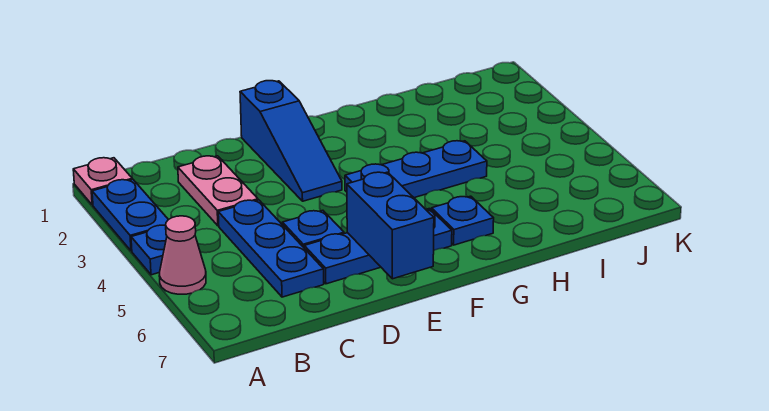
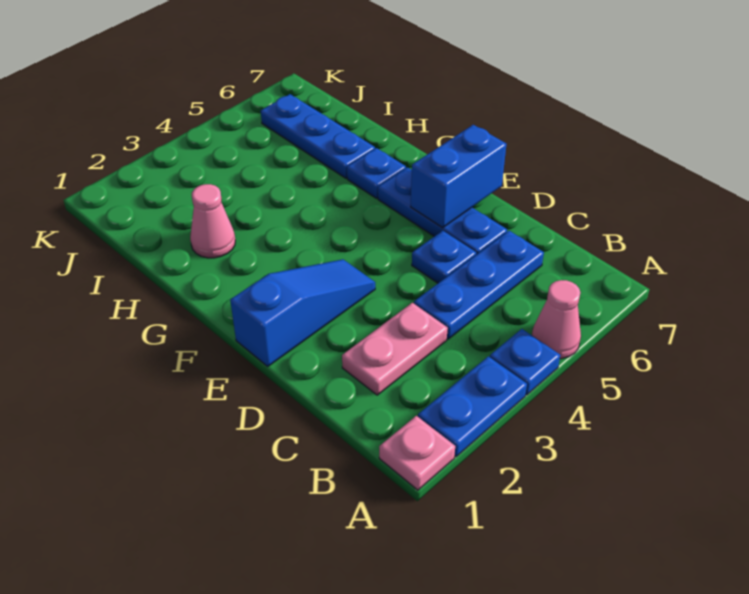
blue 1x3 plate [345,141,487,198] -> blue 1x3 plate moved to [261,94,375,178]
none -> pink 1x1 cone [190,184,235,258]

